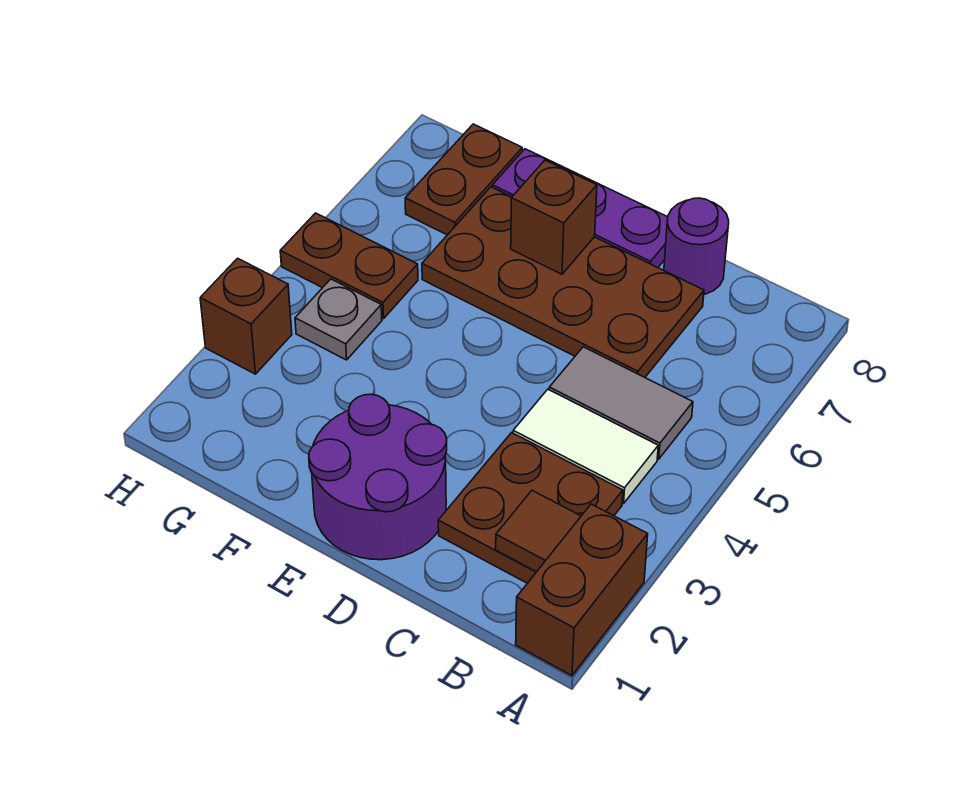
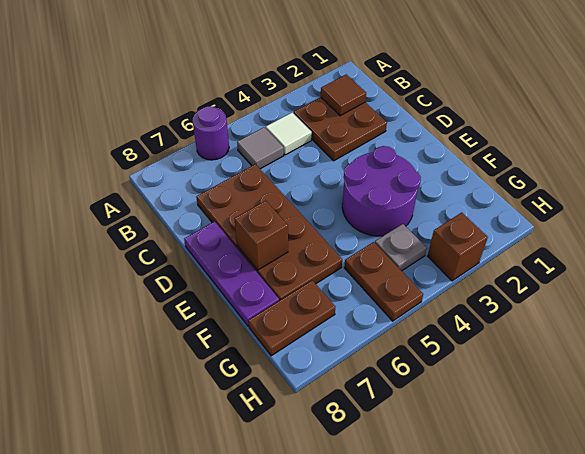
brown 1x2 brick [516,504,648,676] -> none
white 1x2 tile [513,389,658,504] -> white 1x1 tile [266,113,312,155]
grey 1x2 tile [549,347,693,459] -> grey 1x1 tile [237,127,284,169]
purple 1x1 round brick [664,198,729,294] -> purple 1x1 round brick moved to [192,106,229,160]
purple 2x2 round brick [309,394,447,560] -> purple 2x2 round brick moved to [342,146,421,236]

